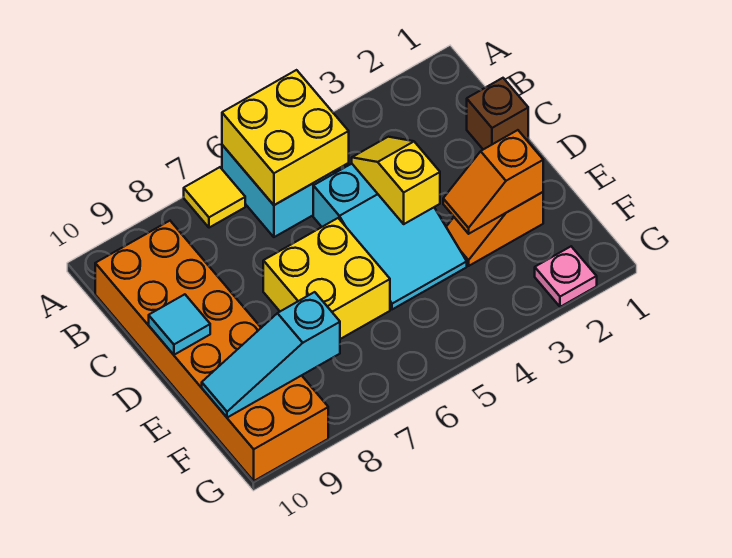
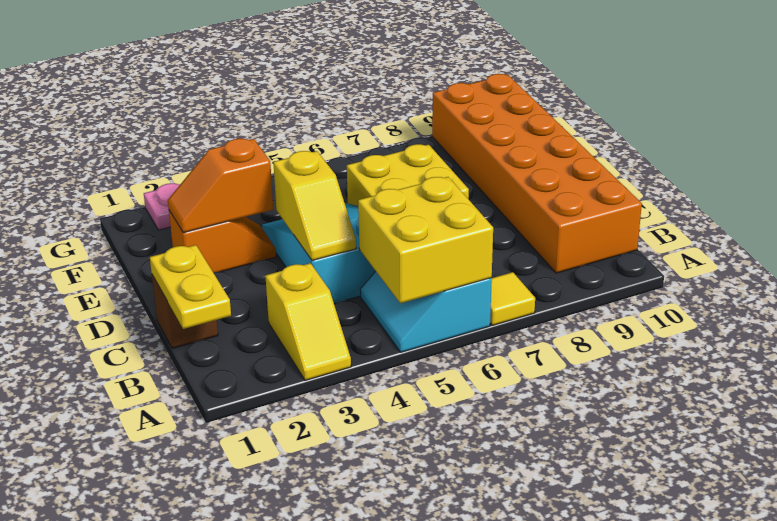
none -> yellow 1x2 slope [265,263,351,380]
none -> yellow 1x2 plate [150,245,231,329]
cyan 1x1 tile [149,294,210,355] -> none
orange 1x2 slope [443,130,543,234] -> orange 1x2 slope turned to [168,138,273,233]
cyan 1x3 slope [202,292,340,418] -> none

